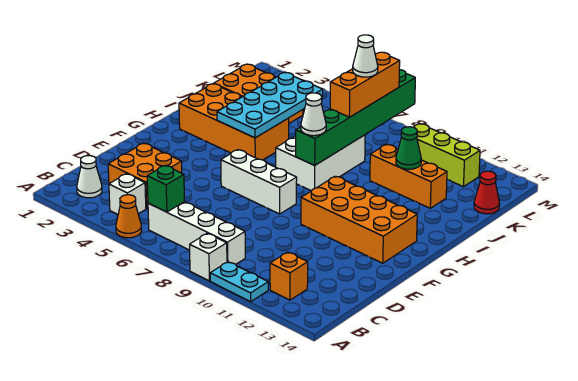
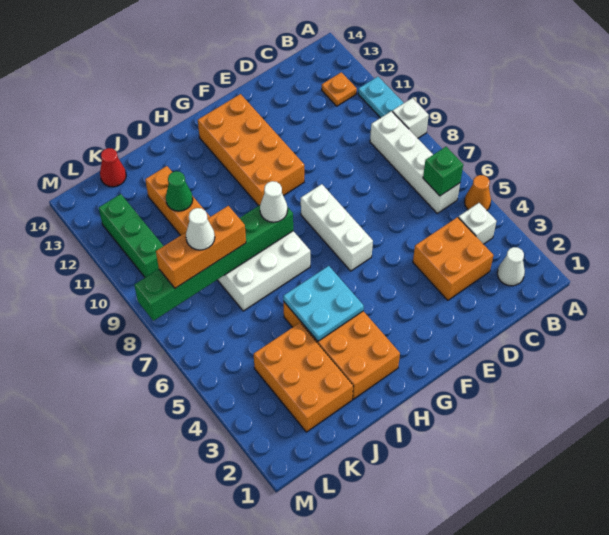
orange 1x1 brick [270,252,308,300] -> orange 1x1 plate [322,72,357,106]
cyan 2x4 plate [217,73,323,138] -> cyan 2x2 plate [283,266,364,341]
lime 1x3 brick [414,124,480,187] -> green 1x3 brick [99,194,163,277]

